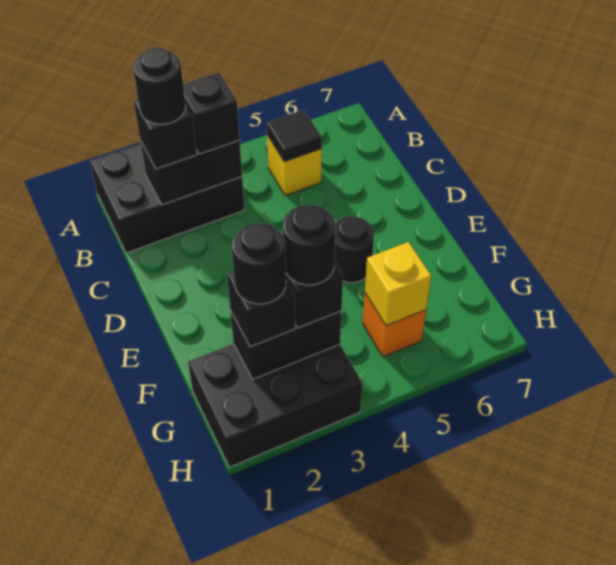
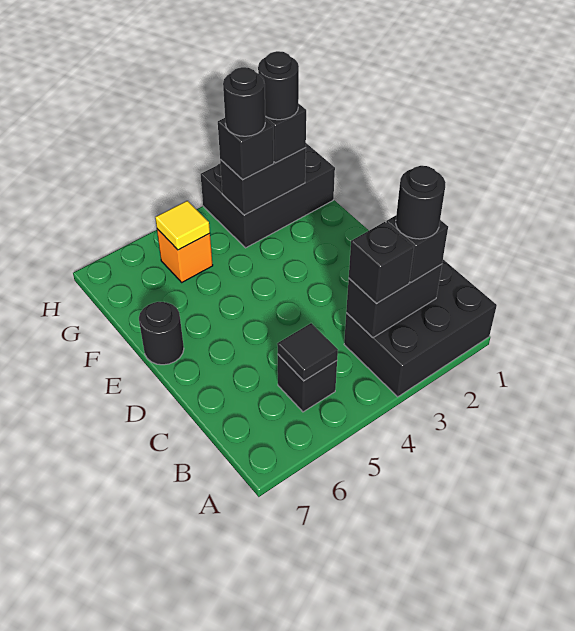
yellow 1x1 brick [267,135,322,196] -> black 1x1 brick [278,355,337,412]
black 1x1 round brick [334,216,374,283] -> black 1x1 round brick moved to [139,302,184,365]
yellow 1x1 brick [365,242,431,326] -> yellow 1x1 tile [155,201,210,250]

